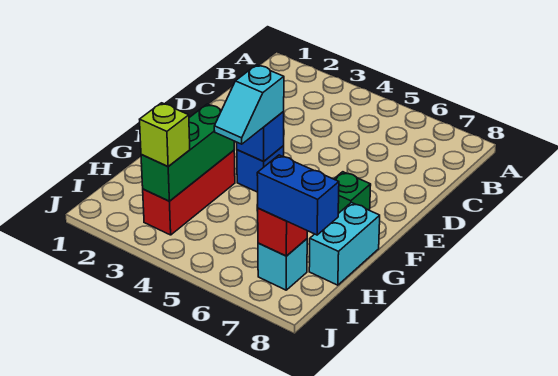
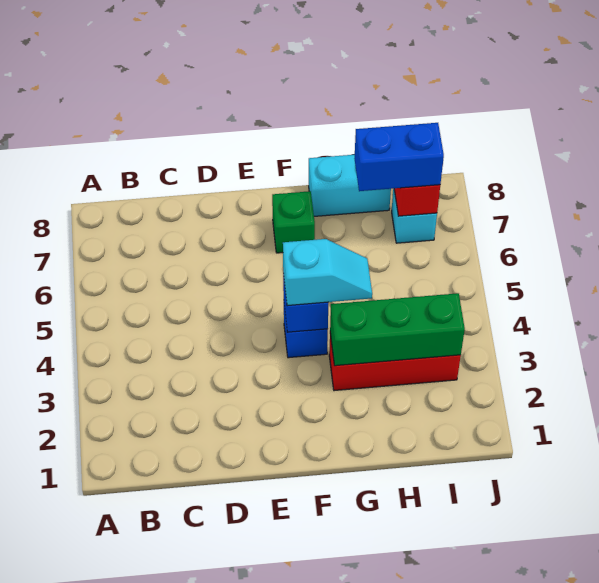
lime 1x1 brick [140,103,190,166] -> none
blue 1x2 brick [257,155,339,235] -> blue 1x2 brick turned to [354,123,444,191]

